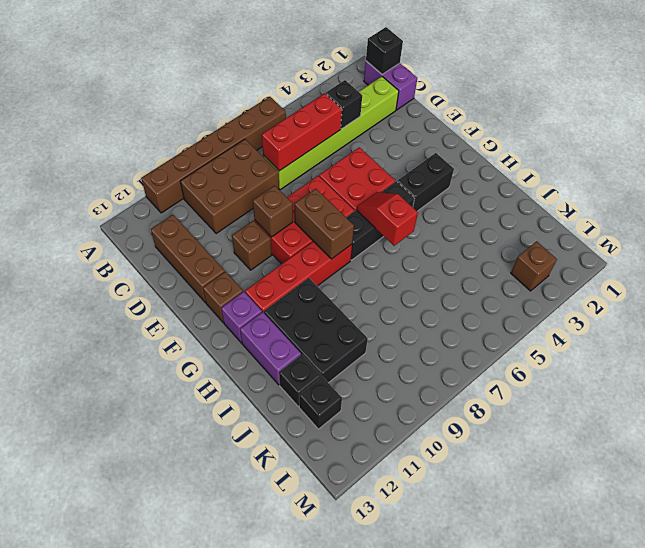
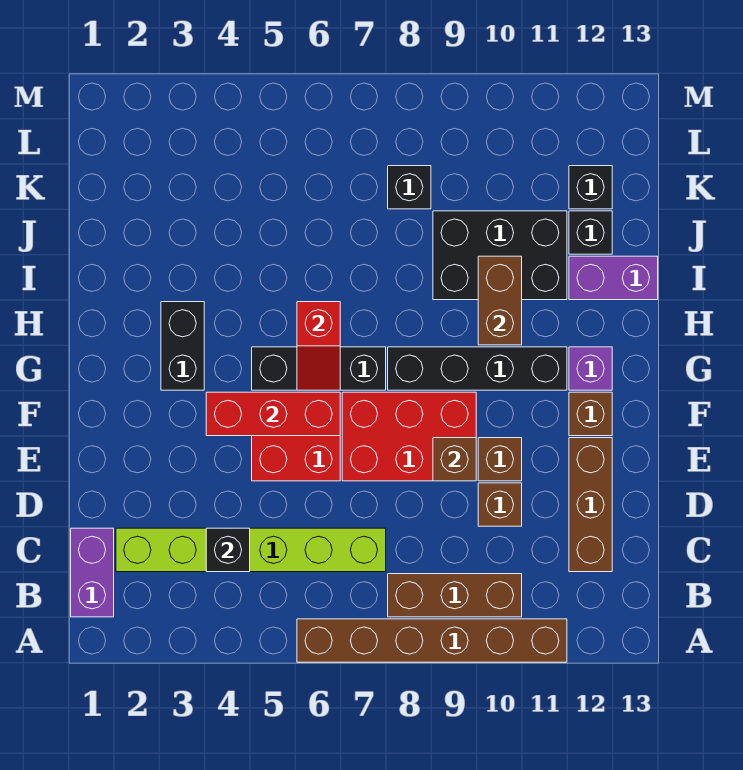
black 1x1 brick [366,27,403,74] -> black 1x1 brick moved to [388,166,431,209]
brown 2x3 brick [180,139,279,234] -> brown 1x3 brick [388,574,522,617]
red 1x3 brick [262,93,342,171] -> red 1x3 brick moved to [206,392,340,436]
brown 1x2 brick [295,189,354,259] -> brown 1x2 brick moved to [478,256,522,345]
black 1x2 brick [397,153,454,211] -> black 1x2 brick turned to [161,302,204,390]
red 1x4 brick [245,241,352,313] -> black 1x4 brick [388,347,567,390]
black 2x3 brick [264,278,368,383] -> black 2x3 brick turned to [433,211,567,300]
purple 1x2 brick [240,312,301,385] -> purple 1x2 brick turned to [569,256,658,300]
brown 1x1 brick [511,241,557,291] -> brown 1x1 brick moved to [478,483,522,526]

